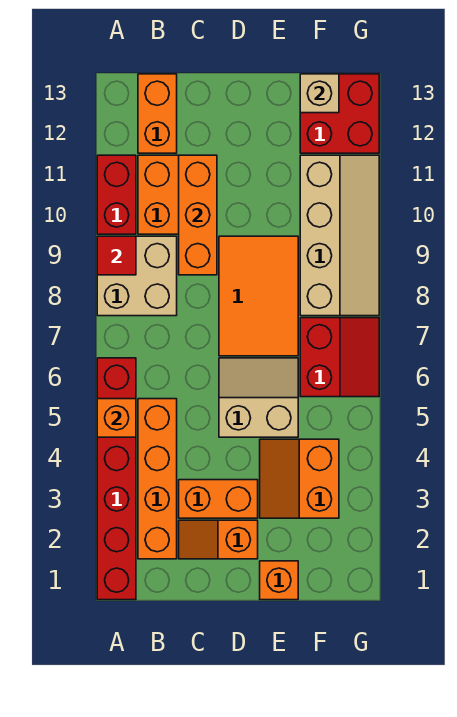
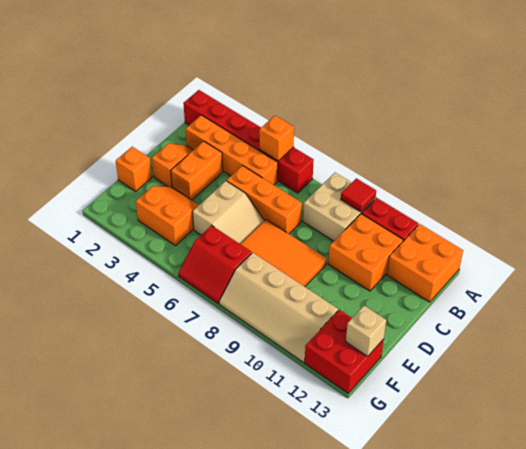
orange 1x2 brick [138,74,177,153] -> orange 2x2 brick [387,224,463,302]
orange 1x3 brick [179,155,217,275] -> orange 1x3 brick moved to [227,166,302,234]

